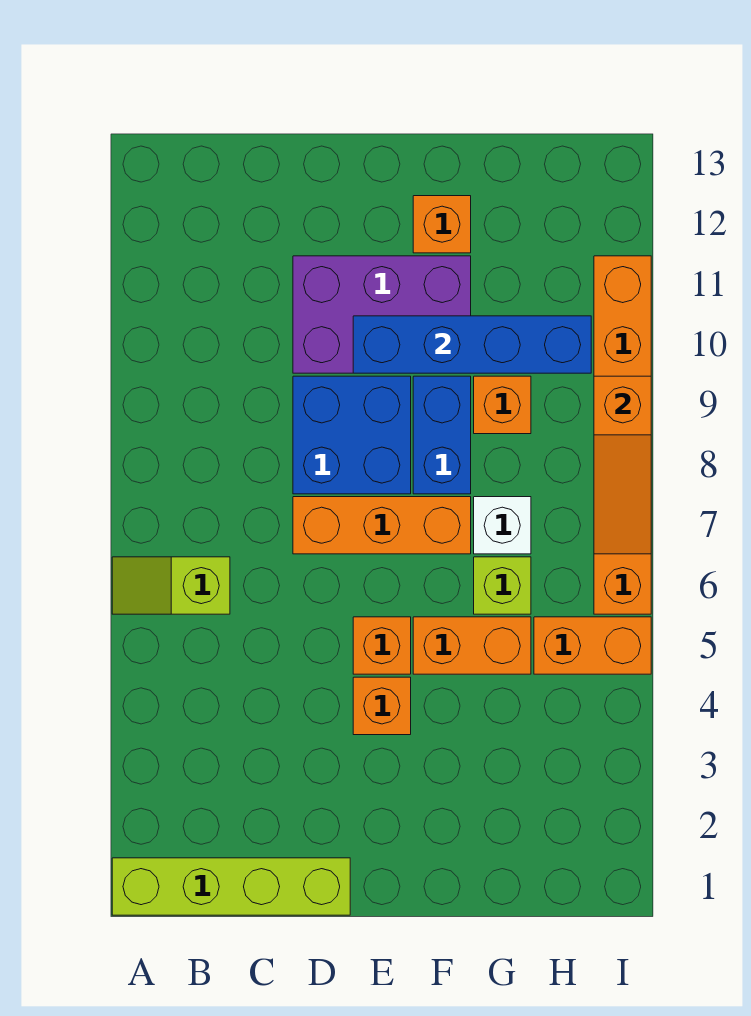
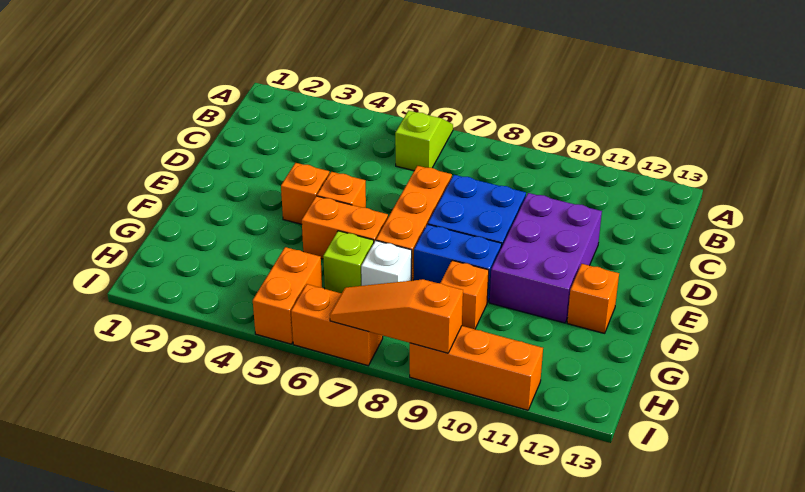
lime 1x4 brick [112,858,350,915] -> none
blue 1x4 brick [353,316,591,373] -> none
orange 1x2 brick [413,617,531,674] -> orange 1x2 brick turned to [302,196,388,259]

